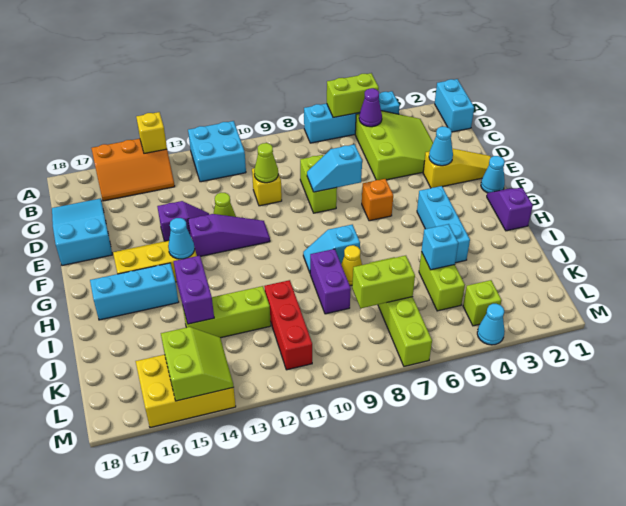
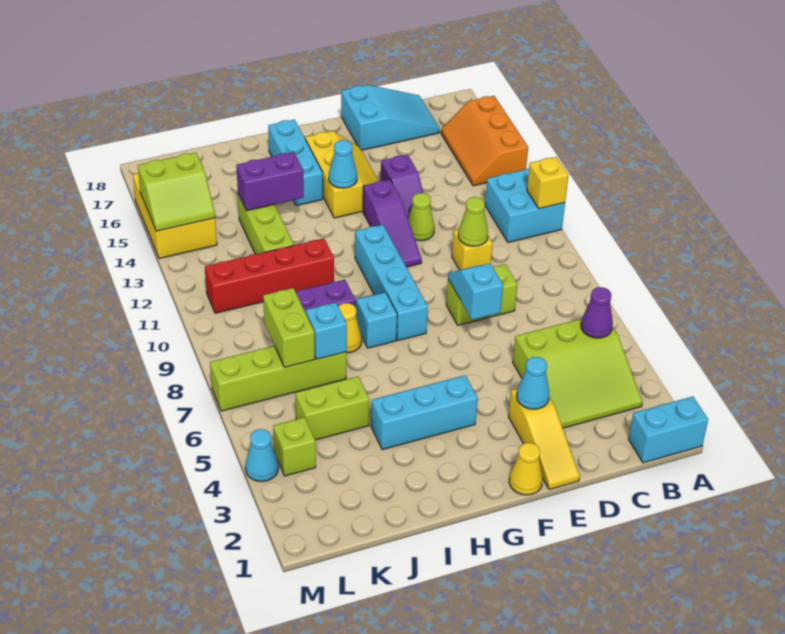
cyan 1x4 brick [304,91,400,143] -> cyan 1x4 brick moved to [355,225,428,340]
lime 1x2 brick [327,73,379,118] -> none
yellow 1x1 brick [136,112,167,153] -> yellow 1x1 brick moved to [527,157,569,209]
cyan 1x1 cone [481,156,505,193] -> yellow 1x1 cone [509,443,543,495]
orange 1x1 brick [362,179,393,221] -> none
purple 1x2 slope [487,188,533,231] -> none
cyan 1x1 brick [422,224,458,270] -> cyan 1x1 brick moved to [306,302,347,359]
red 1x3 brick [264,280,312,370] -> red 1x4 brick [205,238,334,313]

